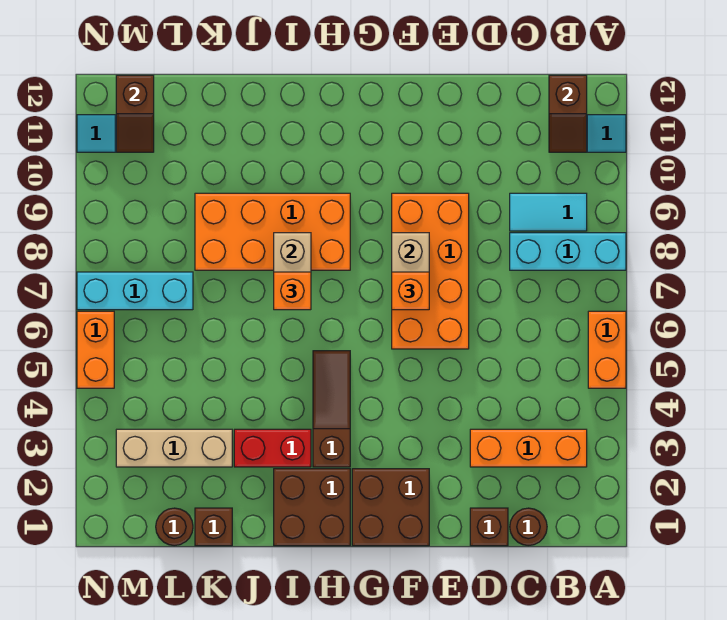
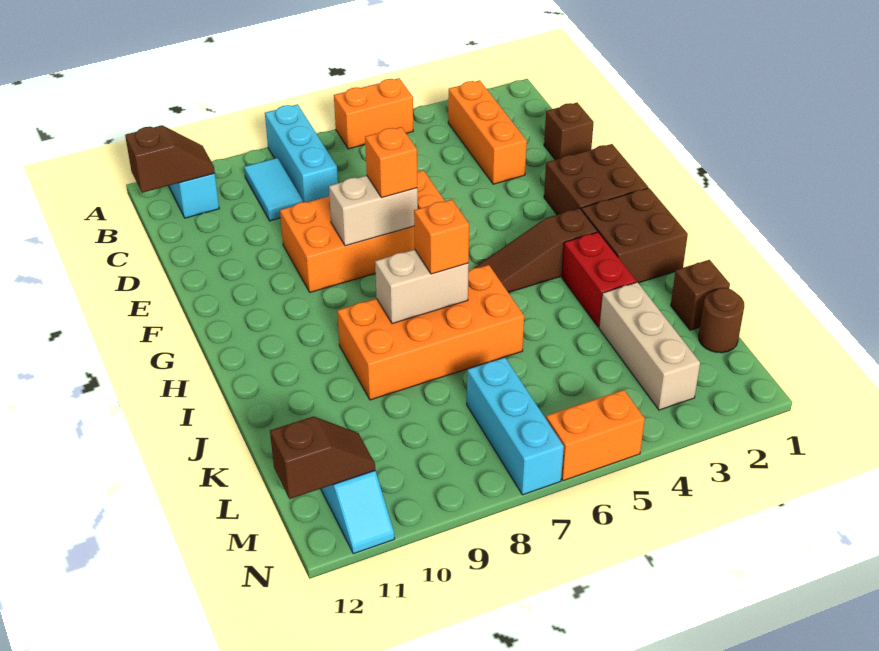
brown 1x1 round brick [510,508,547,546] -> none
orange 2x4 brick [195,193,350,270] -> orange 2x4 brick turned to [337,265,524,400]

